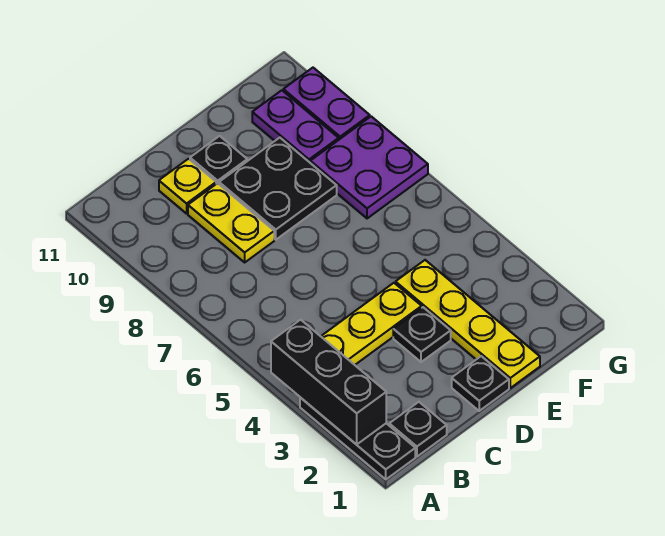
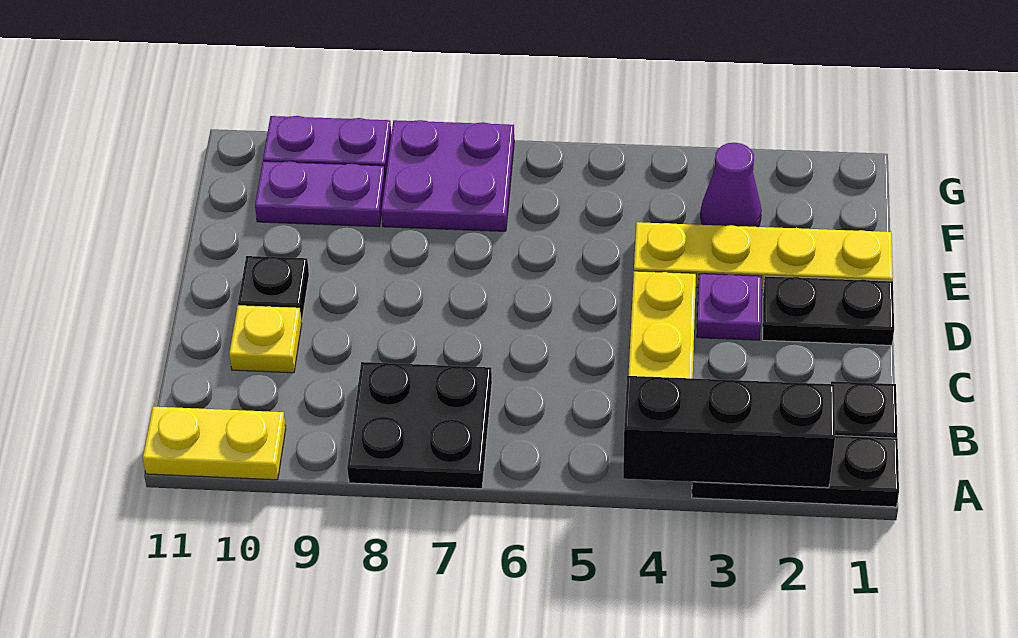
yellow 1x2 plate [188,183,274,262] -> yellow 1x2 plate moved to [143,407,286,480]
black 1x1 plate [452,356,509,411] -> black 1x2 plate [763,276,894,345]
black 1x1 plate [393,307,451,362] -> purple 1x1 plate [697,274,761,340]
black 2x2 plate [219,138,337,240] -> black 2x2 plate moved to [347,362,492,489]
none -> purple 1x1 cone [701,143,762,227]

